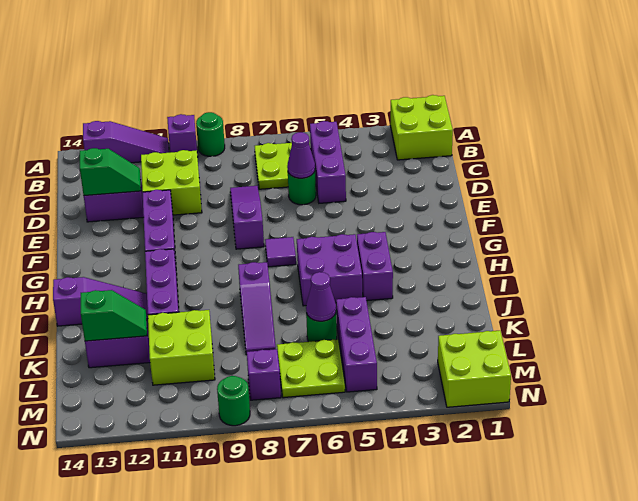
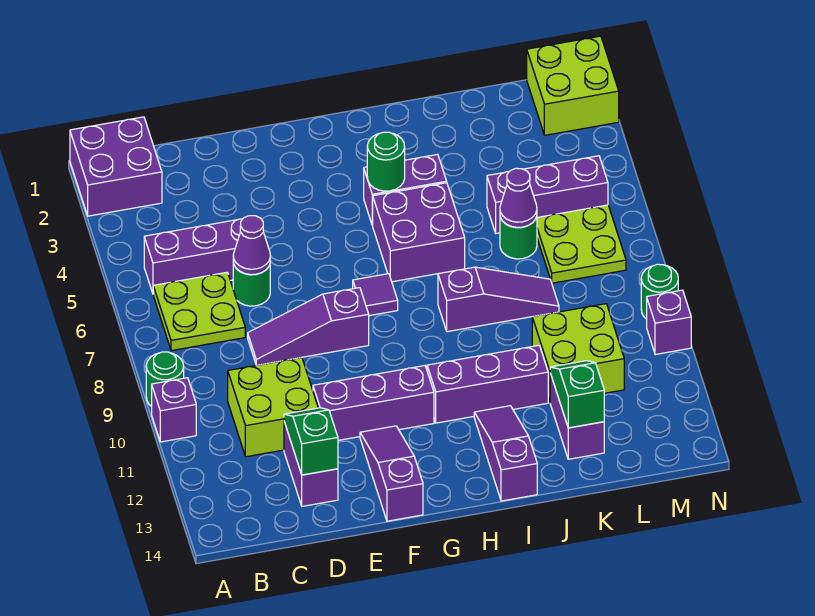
lime 2x2 brick [390,95,453,160] -> purple 2x2 brick [70,117,162,216]
purple 1x3 slope [83,121,169,163] -> purple 1x3 slope moved to [360,426,423,521]
none -> green 1x1 round brick [367,132,405,191]
purple 1x1 brick [247,349,281,400] -> purple 1x1 brick moved to [647,290,691,355]

